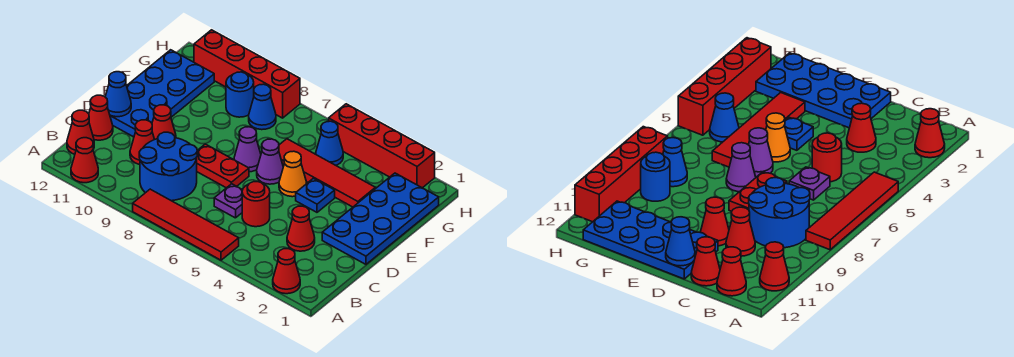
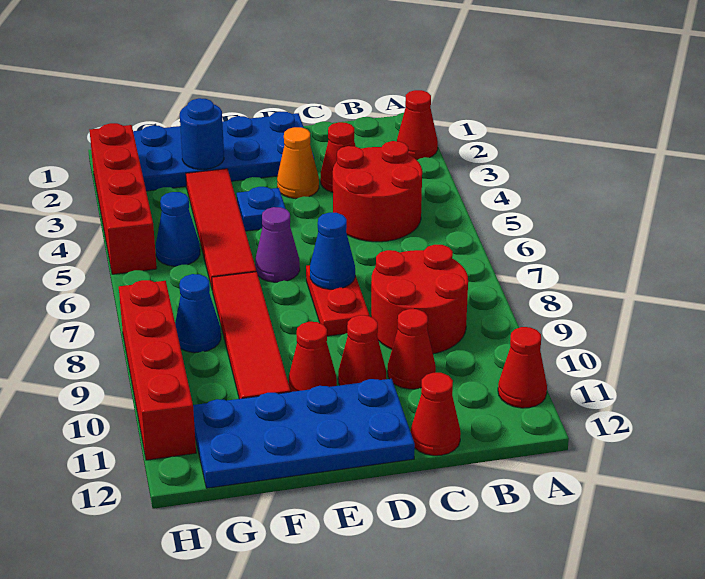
red 1x4 tile [133,189,239,260] -> red 1x4 tile moved to [212,272,290,399]
blue 2x2 round brick [139,132,197,201] -> red 2x2 round brick [371,245,468,354]
red 1x1 cone [67,110,94,154] -> red 1x1 cone moved to [289,322,337,392]
red 1x1 round brick [242,182,270,227] -> red 2x2 round brick [333,141,422,242]
purple 1x1 plate [214,184,242,218] -> none
blue 1x1 cone [105,72,131,117] -> blue 1x1 cone moved to [310,213,355,289]
orange 1x1 cone [279,151,307,197] -> orange 1x1 cone moved to [277,127,319,199]
purple 1x1 cone [234,127,261,172] -> none
blue 1x1 round brick [226,72,254,117] -> blue 1x1 round brick moved to [180,98,224,169]

